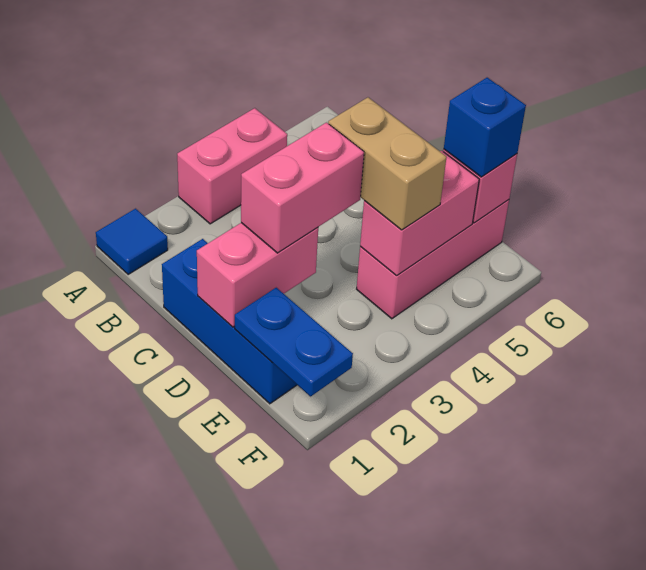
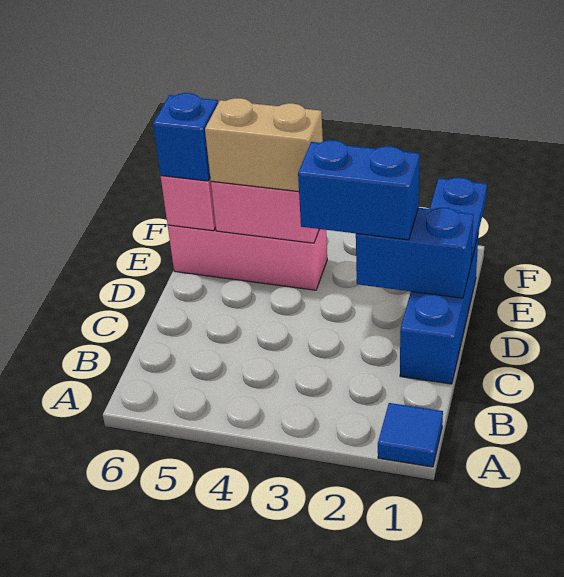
pink 1x2 brick [177,108,287,224] -> none
pink 1x2 brick [197,223,318,327] -> blue 1x2 brick [356,208,474,298]
pink 1x2 brick [241,123,364,253] -> blue 1x2 brick [298,140,420,240]
tan 1x2 brick [328,97,446,230] -> tan 1x2 brick turned to [205,98,323,192]

